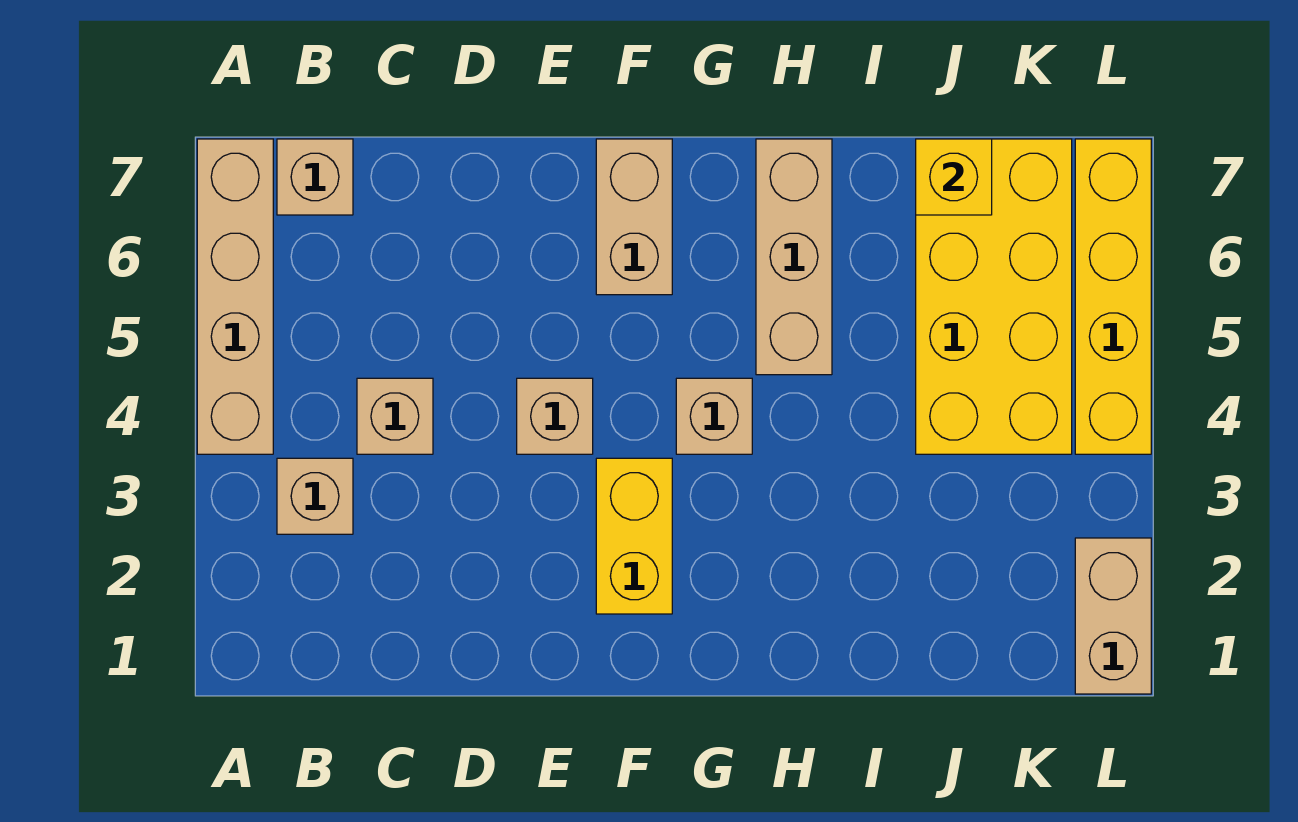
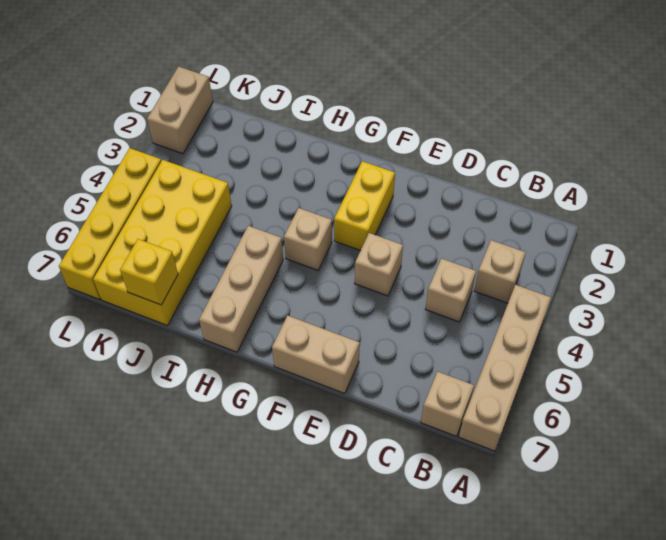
tan 1x2 brick [596,139,672,295] -> tan 1x2 brick turned to [272,315,360,394]

